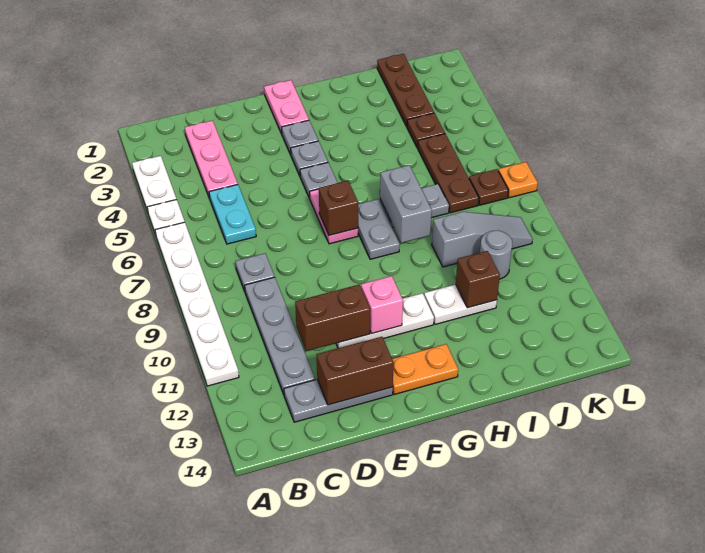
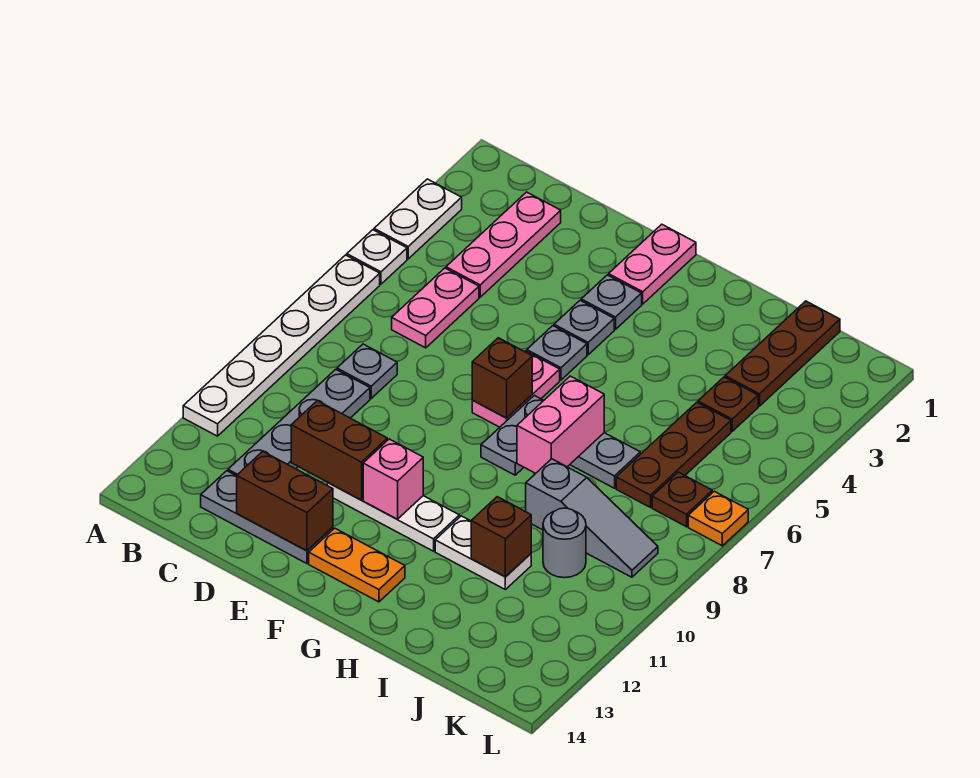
cyan 1x2 plate [209,185,256,244] -> pink 1x2 plate [392,268,479,348]
grey 1x2 brick [380,165,432,243] -> pink 1x2 brick [517,376,604,473]

